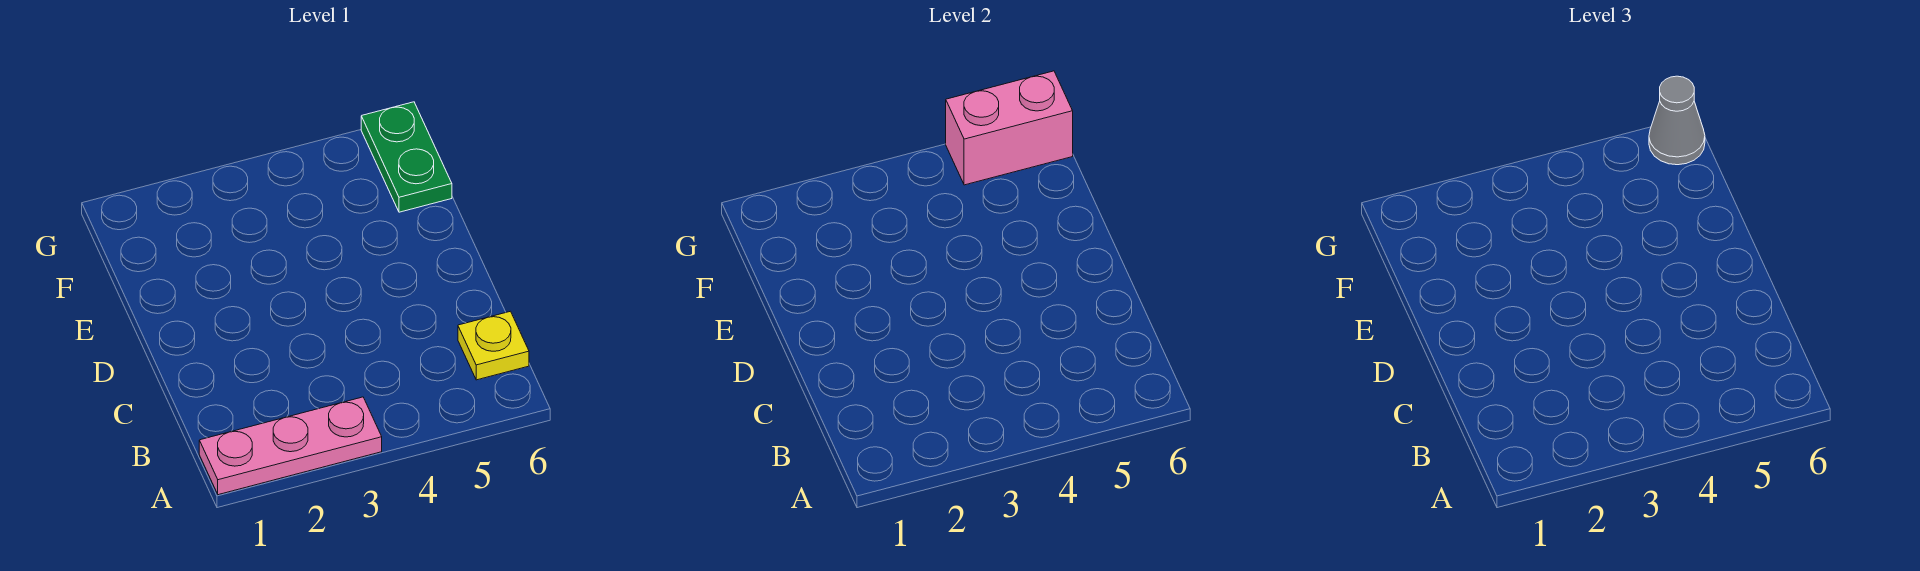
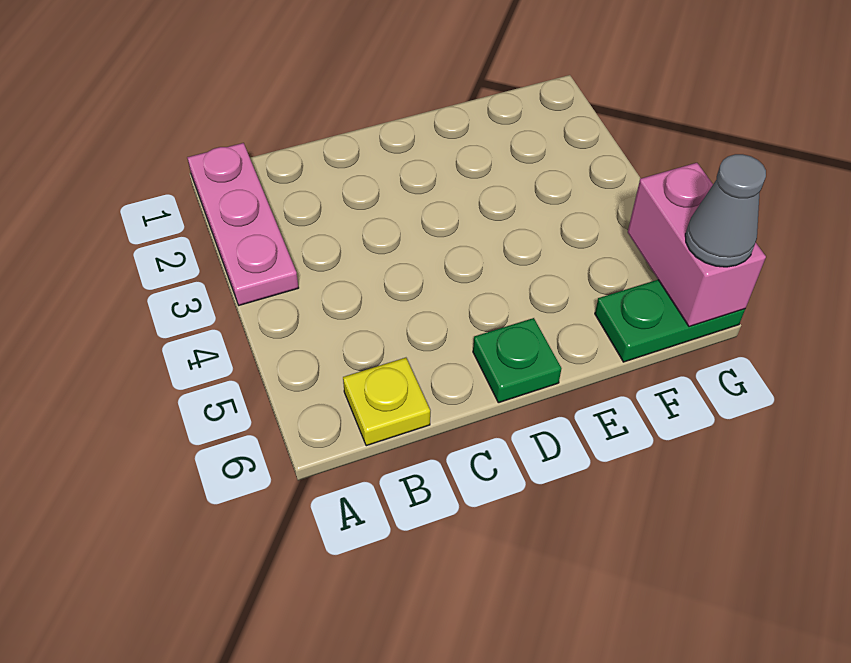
none -> green 1x1 plate [473,318,561,403]

